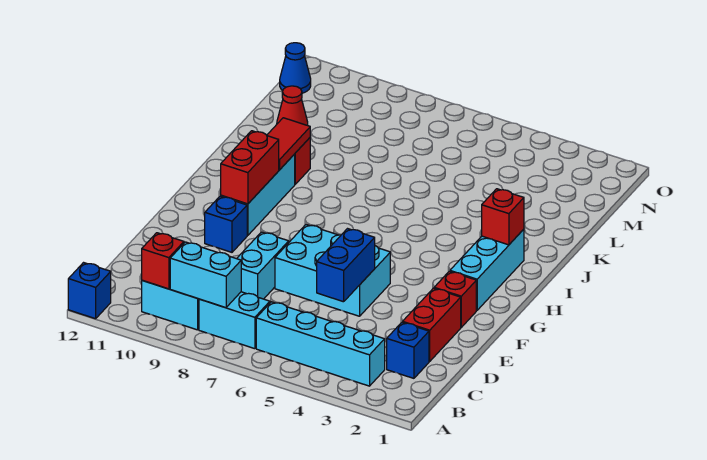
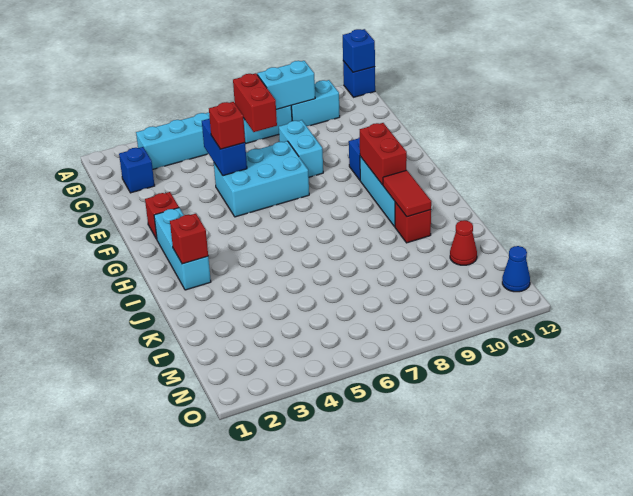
none -> blue 1x1 brick [343,29,375,72]
red 1x1 brick [142,233,184,289] -> red 1x1 brick moved to [209,102,245,149]
red 1x2 brick [403,288,461,361] -> red 1x2 brick moved to [233,73,277,132]

